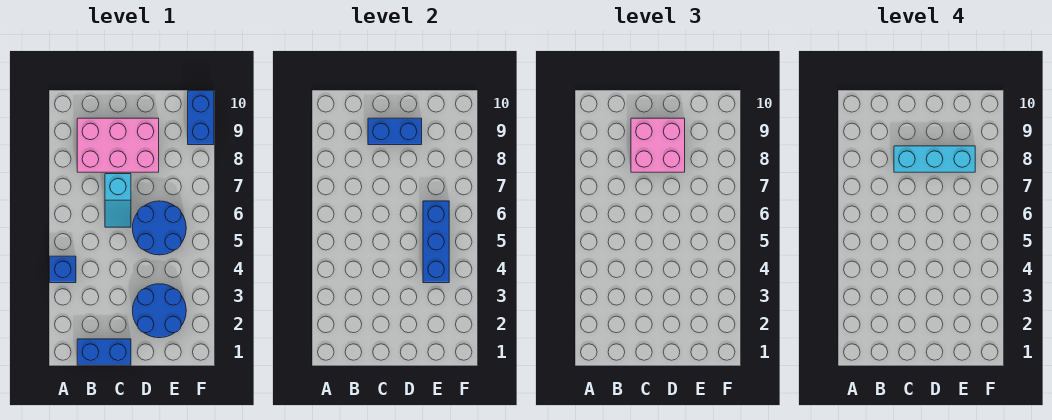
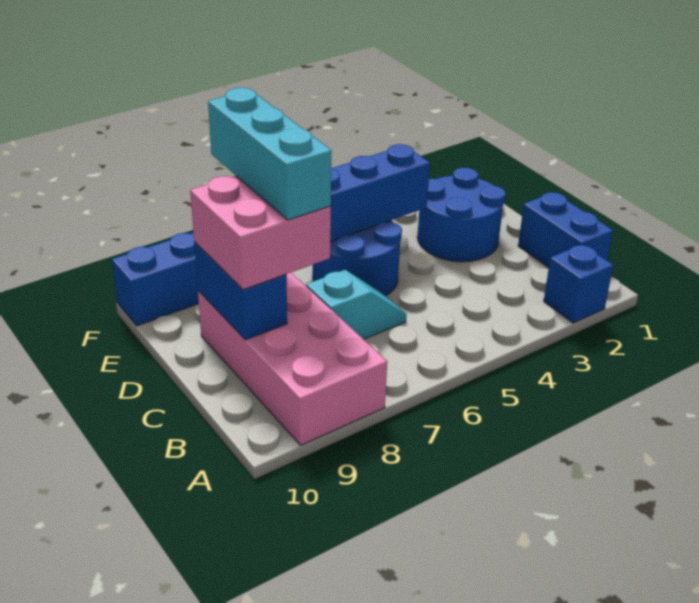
blue 1x1 brick [50,256,76,283] -> blue 1x1 brick moved to [544,244,613,323]
pink 2x3 brick [77,118,159,172] -> pink 2x4 brick [198,273,387,445]

